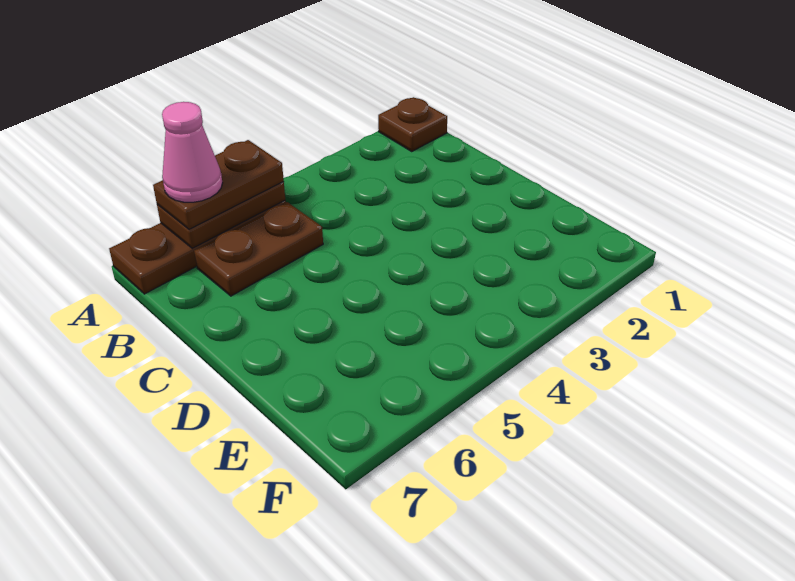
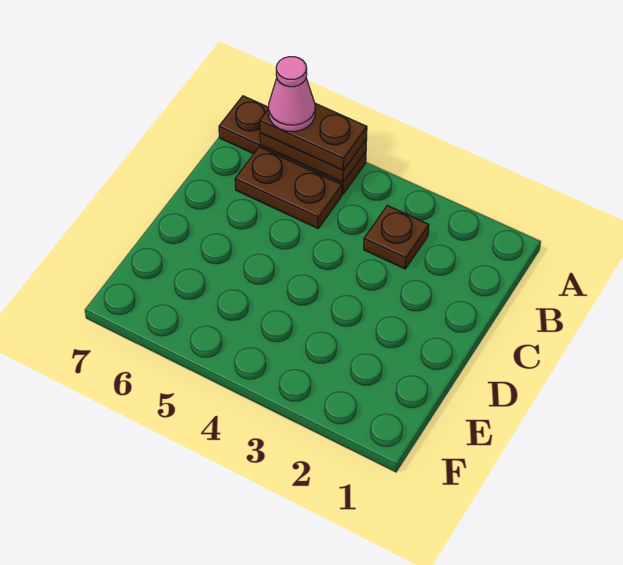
brown 1x1 plate [378,97,447,151] -> brown 1x1 plate moved to [364,206,429,269]

